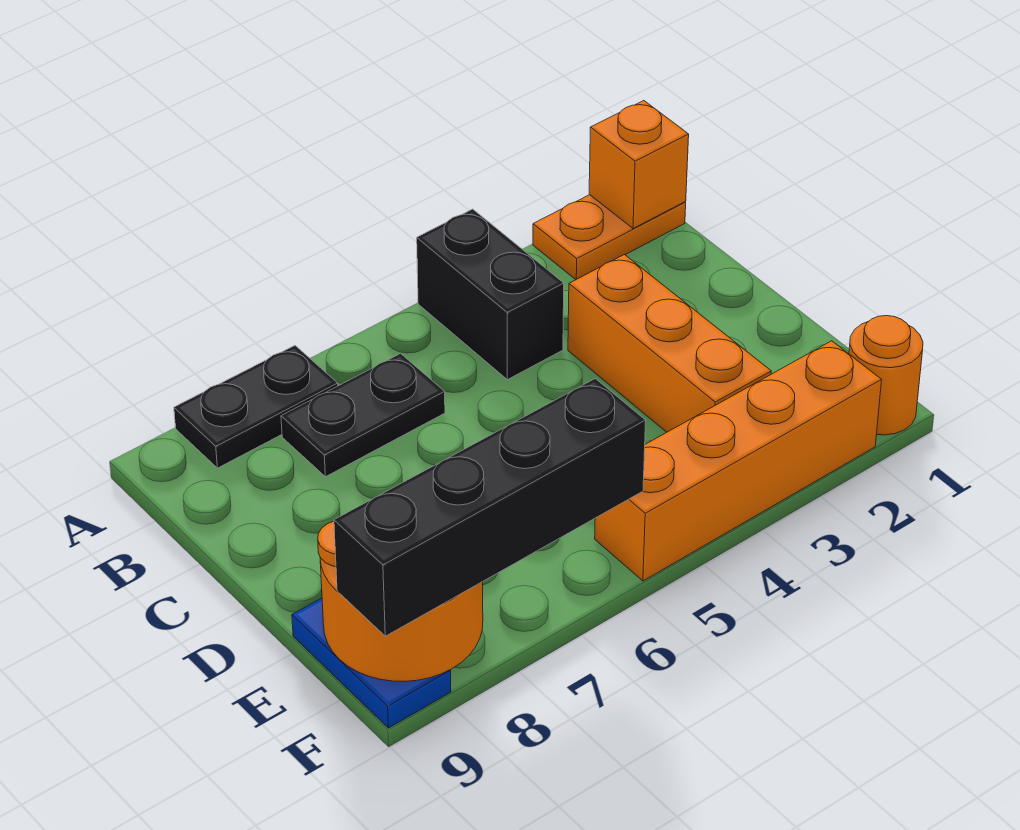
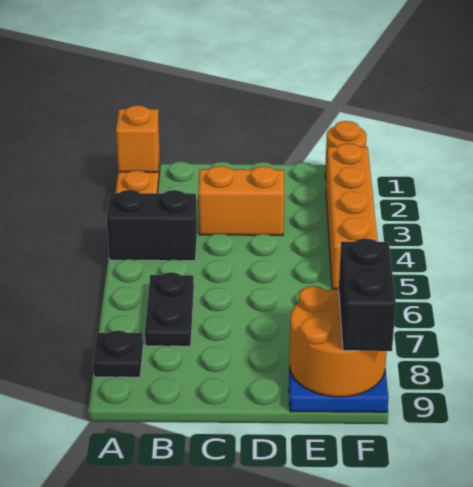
black 1x2 plate [174,346,338,468] -> black 1x1 plate [93,330,143,377]
orange 1x3 brick [568,255,771,432] -> orange 1x2 brick [198,166,284,235]
black 1x4 brick [334,379,646,636] -> black 1x2 brick [339,238,396,351]

